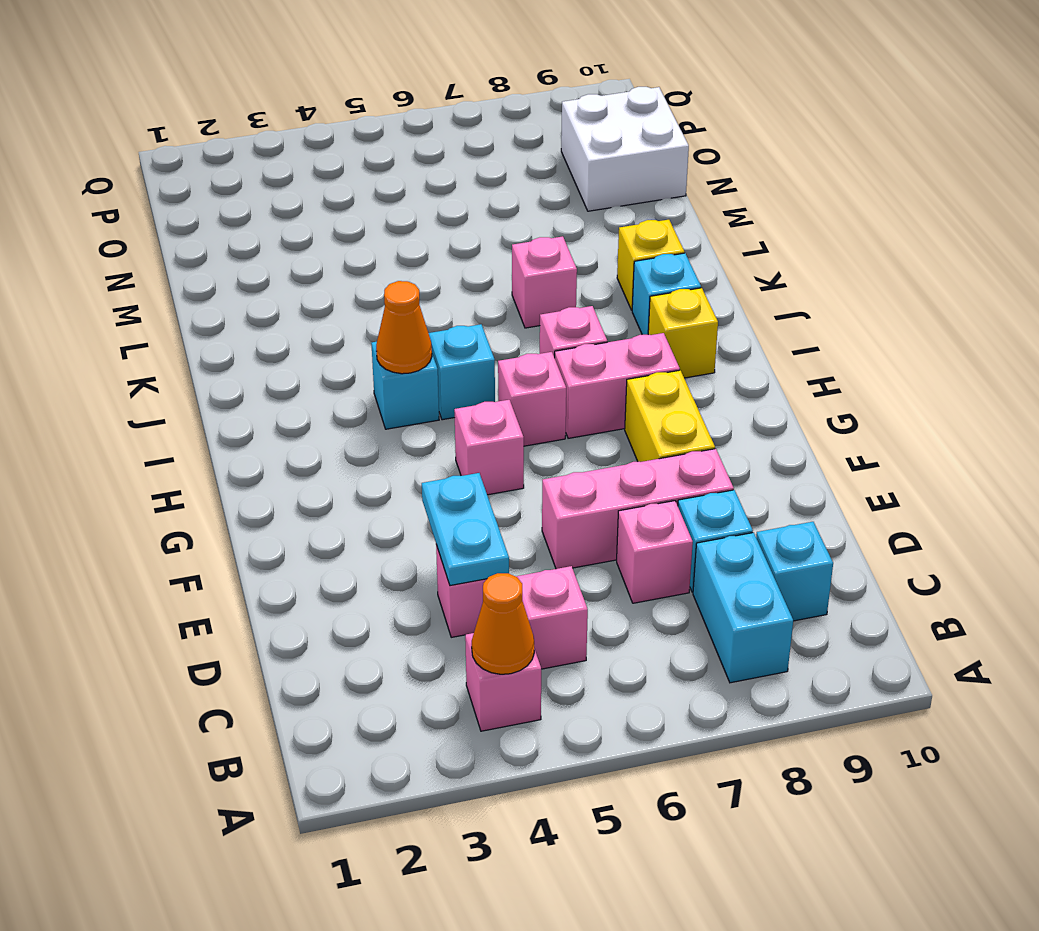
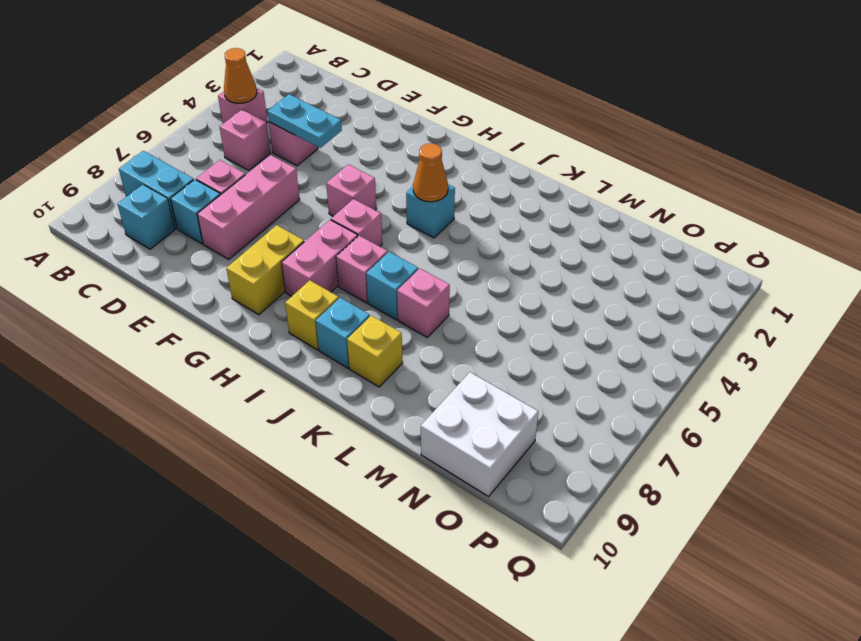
yellow 1x2 brick [625,370,715,462] -> yellow 1x2 brick turned to [226,225,304,315]
cyan 1x1 brick [429,324,495,420] -> cyan 1x1 brick moved to [366,252,418,320]

